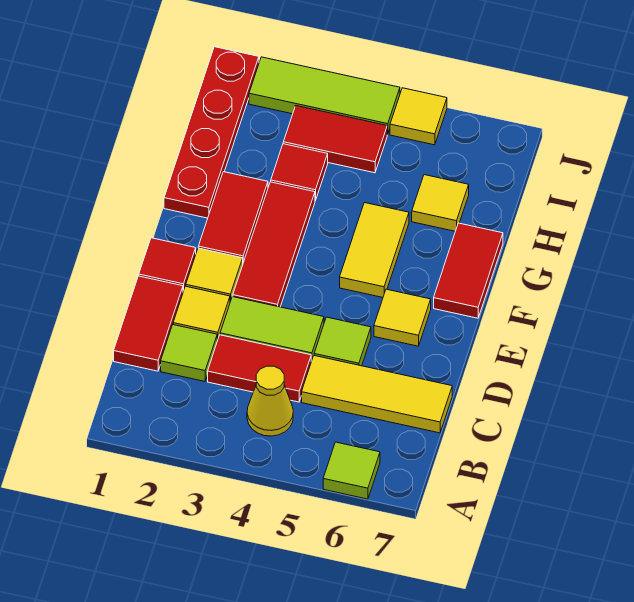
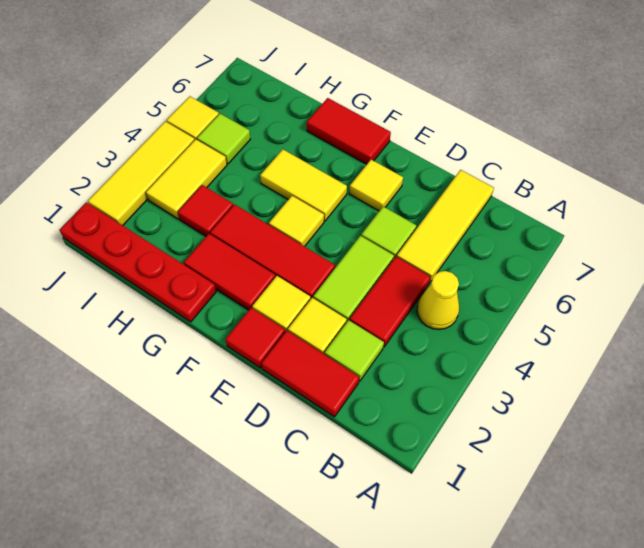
lime 1x1 tile [323,442,380,499] -> lime 1x1 tile moved to [197,114,250,164]
yellow 1x1 tile [412,175,469,231] -> yellow 1x1 tile moved to [269,196,324,246]
red 1x2 tile [283,106,387,173] -> yellow 1x2 tile [146,139,227,219]
lime 1x3 tile [249,57,400,135] -> yellow 1x3 tile [88,121,194,225]

